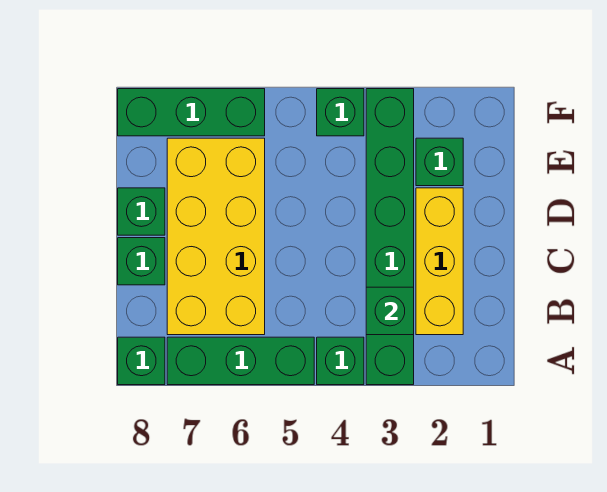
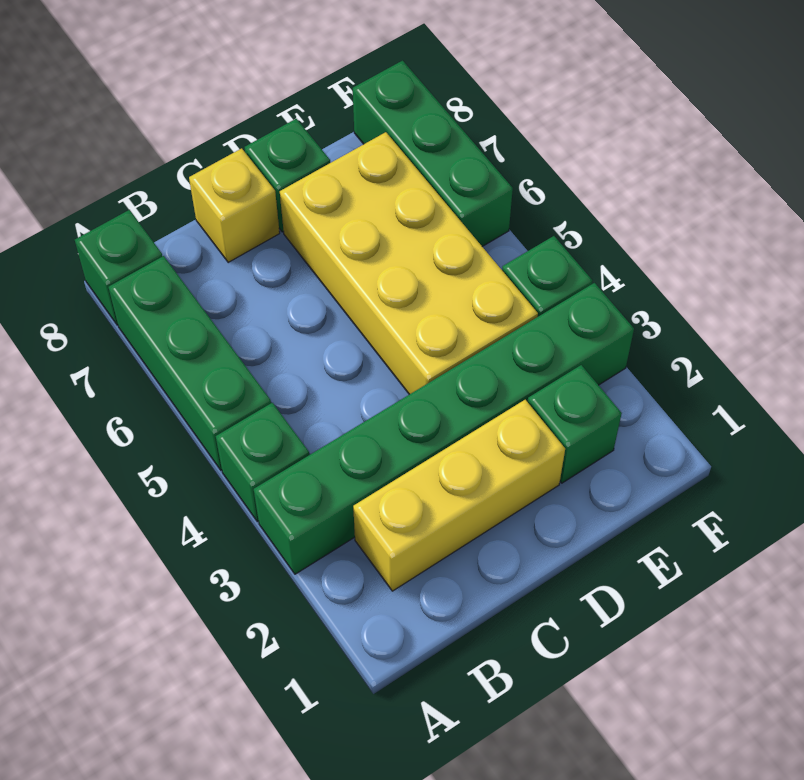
green 1x1 brick [366,287,414,335] -> none
yellow 2x4 brick [167,138,265,335] -> yellow 2x4 brick turned to [280,132,538,394]
green 1x1 brick [118,238,165,285] -> yellow 1x1 brick [189,148,280,263]

